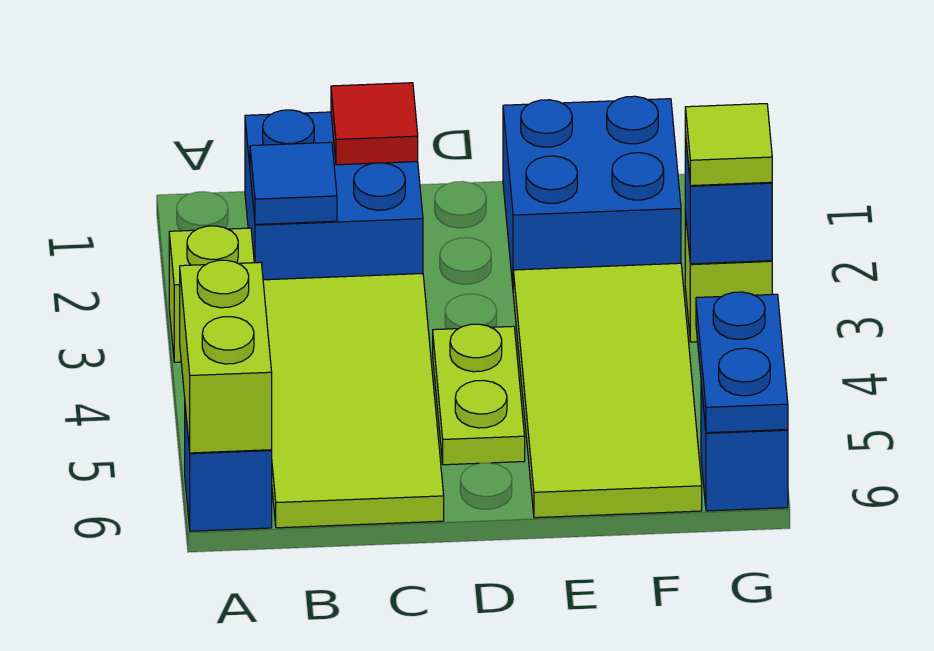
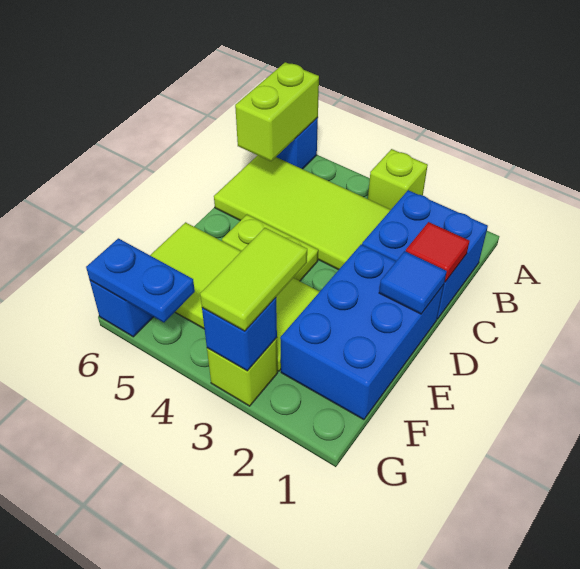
lime 1x2 brick [180,260,272,453] -> lime 1x2 brick turned to [235,62,319,161]
blue 1x1 tile [250,142,337,224] -> blue 1x1 tile moved to [379,251,447,314]
blue 2x2 brick [503,96,681,285] -> blue 2x3 brick [280,244,444,420]
lime 1x1 tile [685,104,772,186] -> lime 1x2 tile [200,228,307,331]

